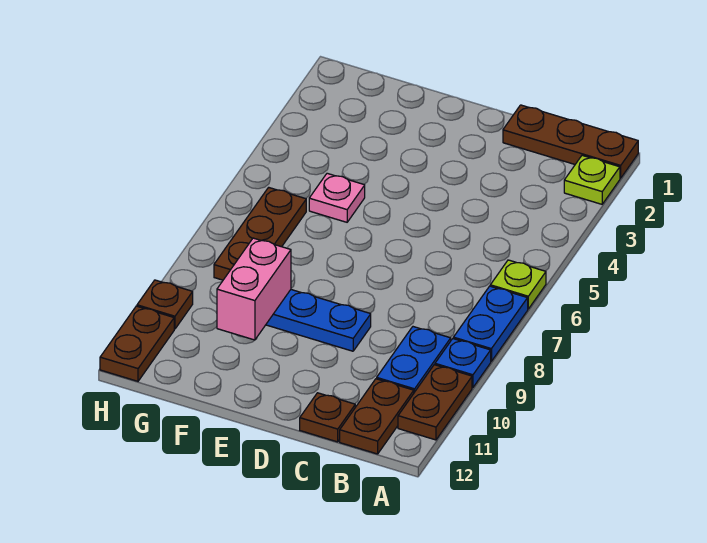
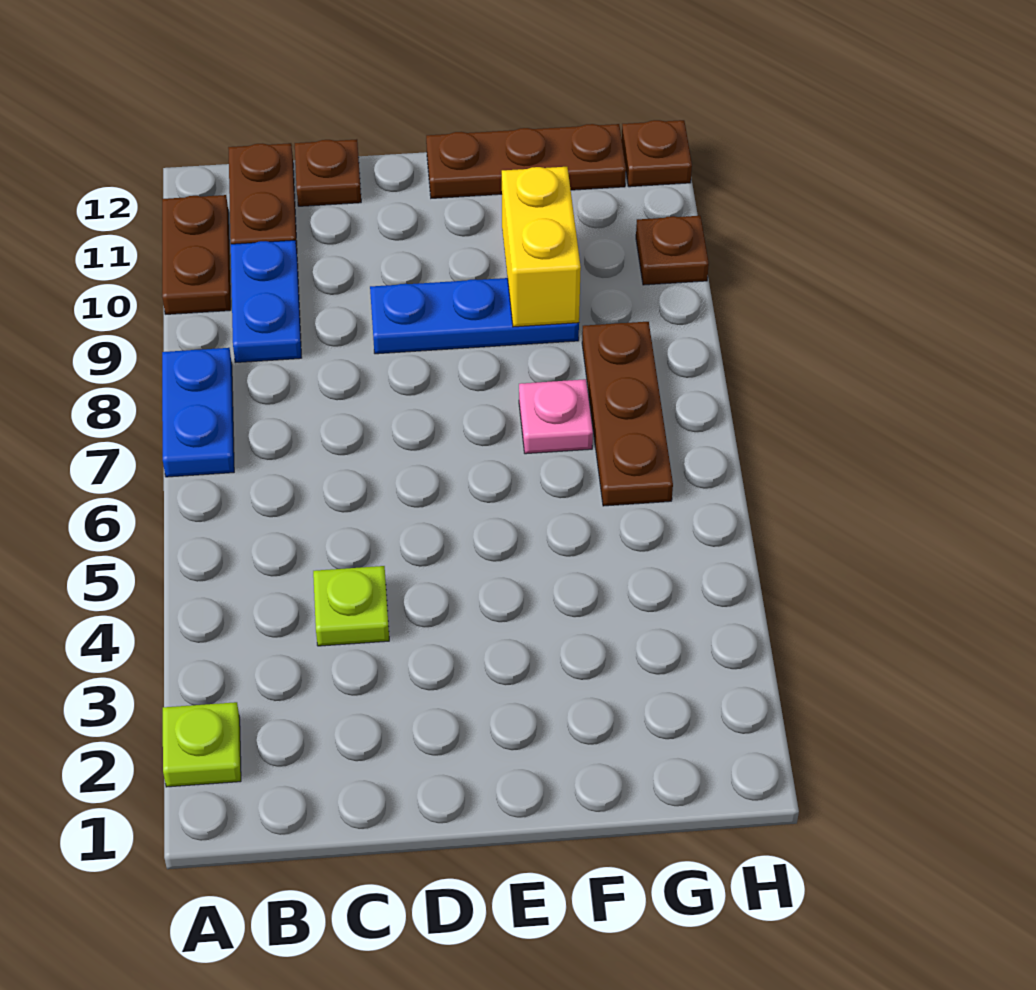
brown 1x3 plate [503,105,638,178] -> brown 1x3 plate moved to [426,124,626,198]
lime 1x1 plate [490,260,546,309] -> lime 1x1 plate moved to [313,566,389,646]
blue 1x1 plate [435,339,491,388] -> none
pink 1x1 plate [309,173,365,222] -> pink 1x1 plate moved to [519,379,593,454]
pink 1x2 brick [217,238,291,340] -> yellow 1x2 brick [502,167,581,327]
brown 1x2 plate [100,306,174,381] -> brown 1x1 plate [622,120,692,187]

